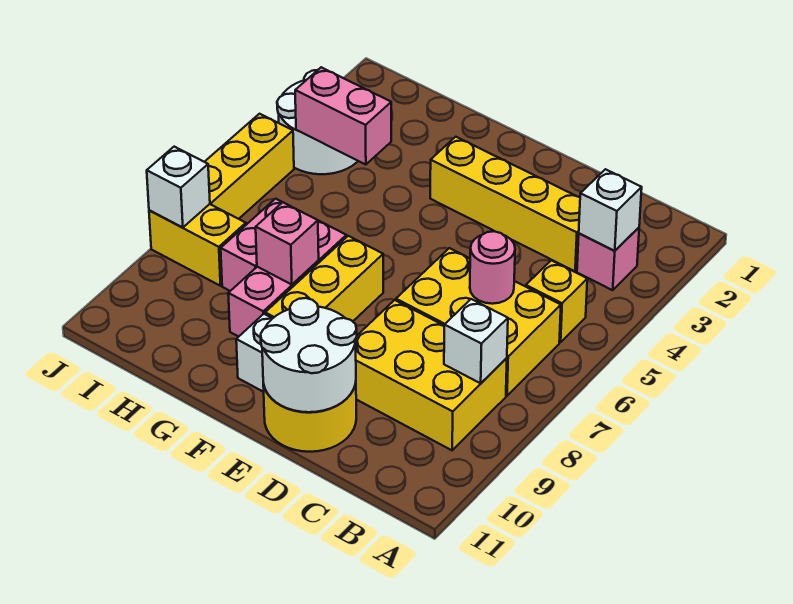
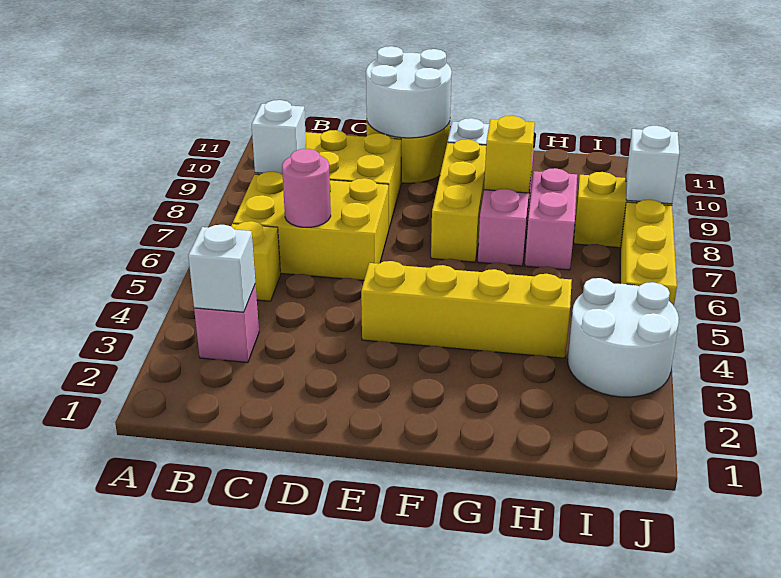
yellow 1x4 brick [430,137,580,271] -> yellow 1x4 brick moved to [361,261,572,358]
pink 1x1 brick [256,202,319,285] -> yellow 1x1 brick [484,116,535,193]
pink 1x2 brick [295,67,391,165] -> none

